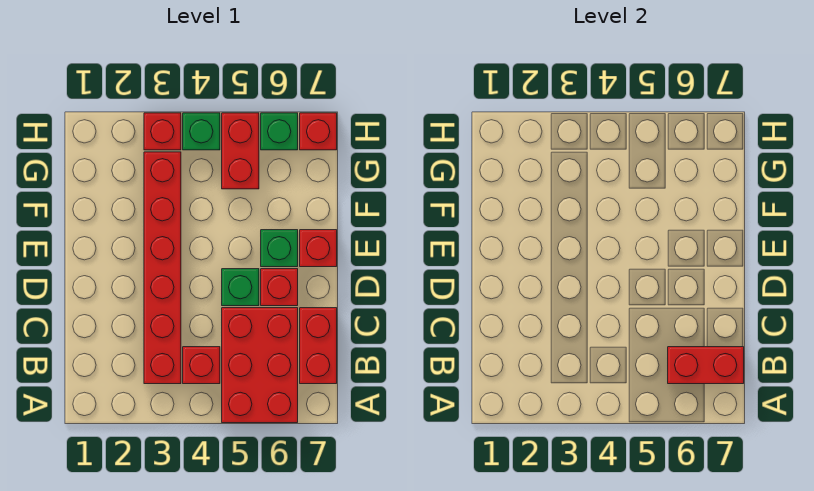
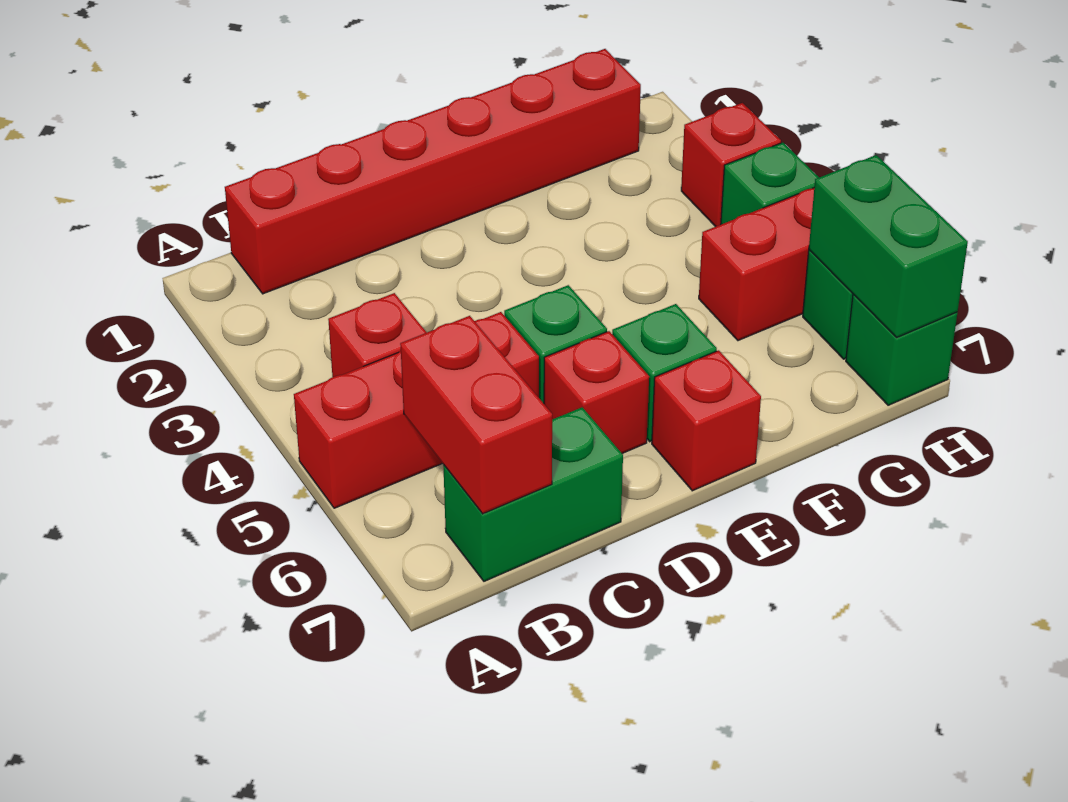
red 2x3 brick [222,308,298,423] -> red 1x3 brick [294,312,539,508]
red 1x6 brick [144,152,181,384] -> red 1x6 brick moved to [225,49,641,294]
red 1x2 brick [300,308,337,384] -> green 1x2 brick [443,407,623,581]
none -> green 1x2 brick [809,155,968,337]
red 1x1 brick [300,113,337,150] -> green 1x1 brick [846,294,957,405]

